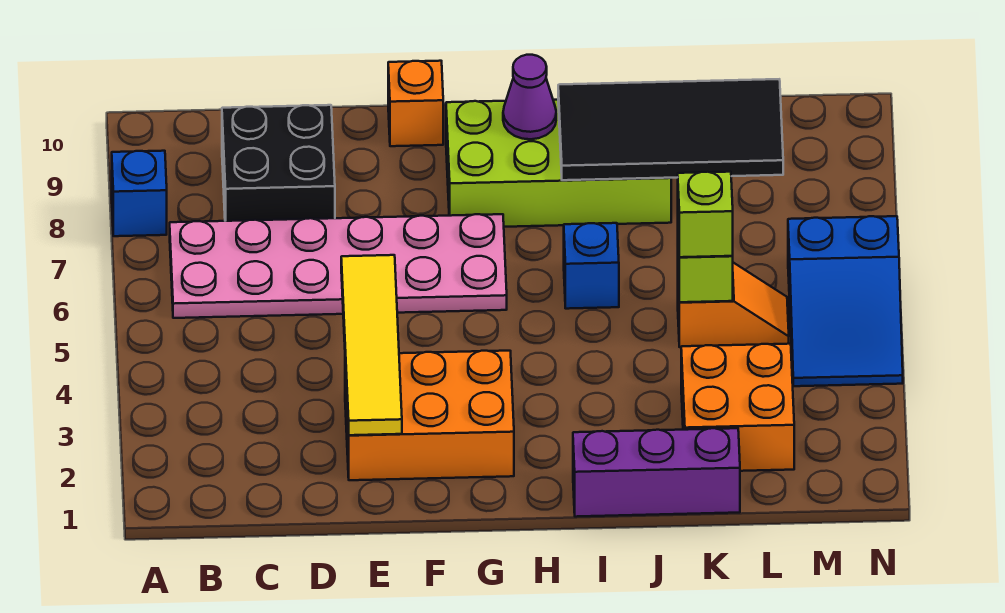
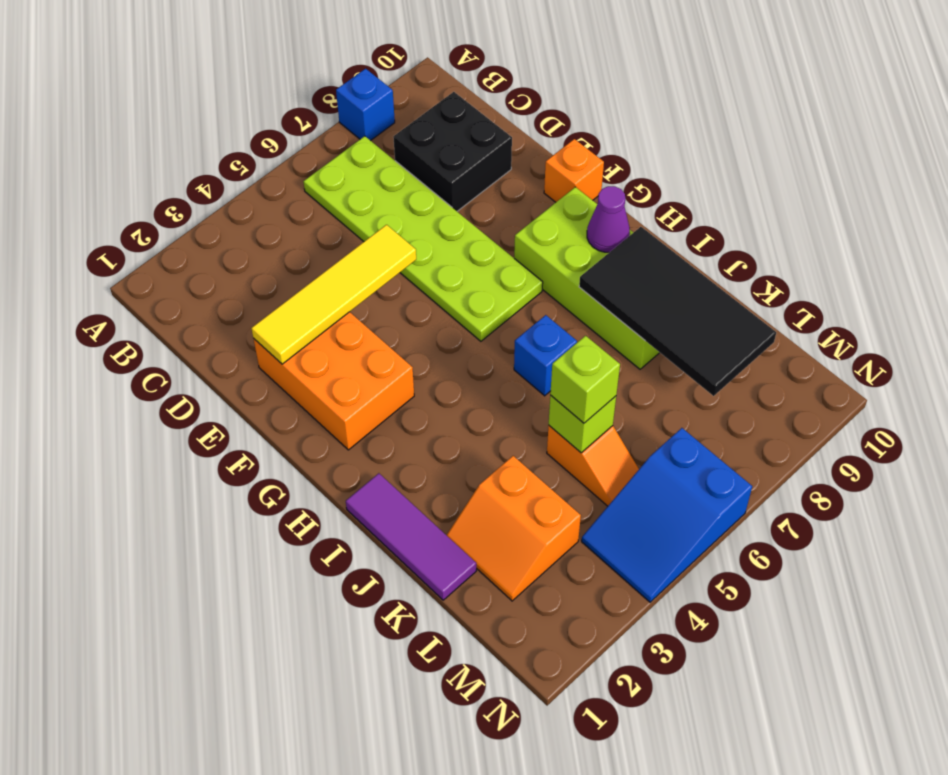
pink 2x6 plate [170,214,507,318] -> lime 2x6 plate [303,136,543,341]
purple 1x3 brick [573,428,740,517] -> purple 1x3 tile [346,473,476,600]
orange 2x2 brick [681,344,794,471] -> orange 2x2 slope [447,456,581,601]

